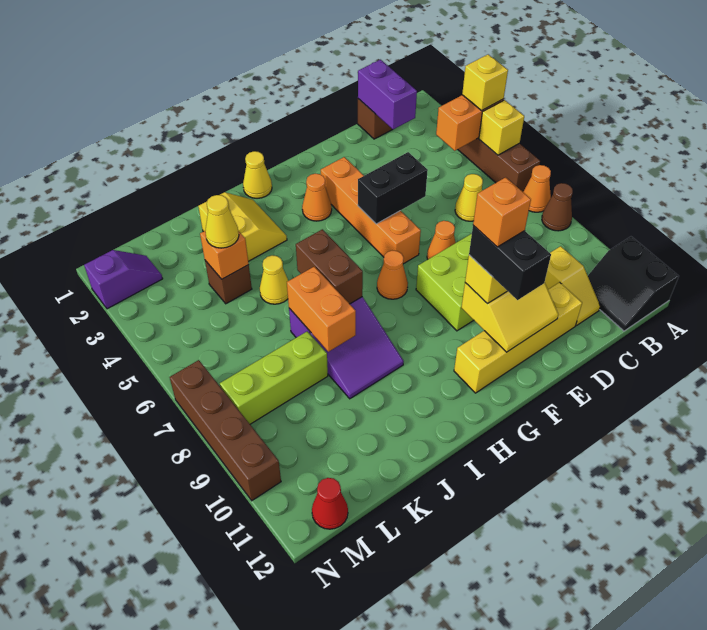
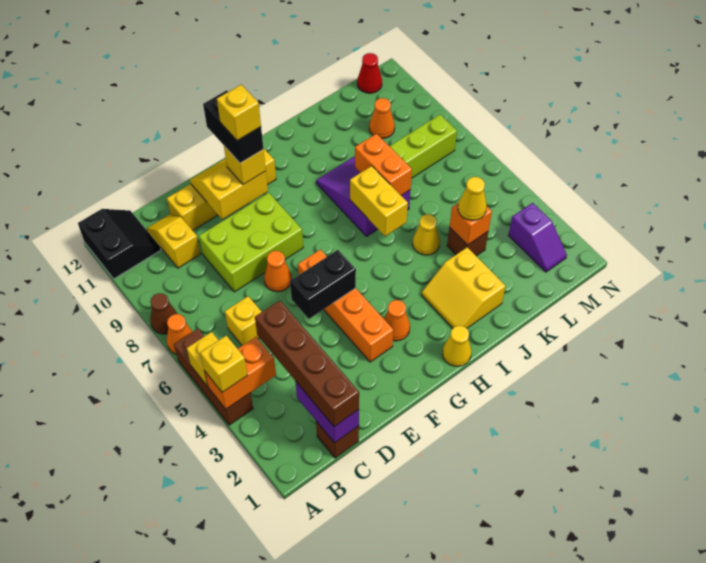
yellow 1x1 cone [455,174,483,221] -> yellow 1x1 brick [225,296,262,346]
orange 1x1 brick [473,177,531,247] -> yellow 1x1 brick [217,85,261,141]
orange 1x1 cone [377,251,408,299] -> orange 1x1 cone moved to [369,98,395,139]
brown 1x2 brick [296,229,363,304] -> yellow 1x2 brick [350,166,408,236]
purple 1x2 slope [84,250,163,309] -> purple 1x2 slope turned to [508,203,567,272]
brown 1x4 brick [170,360,281,501] -> brown 1x4 brick moved to [255,301,359,427]

